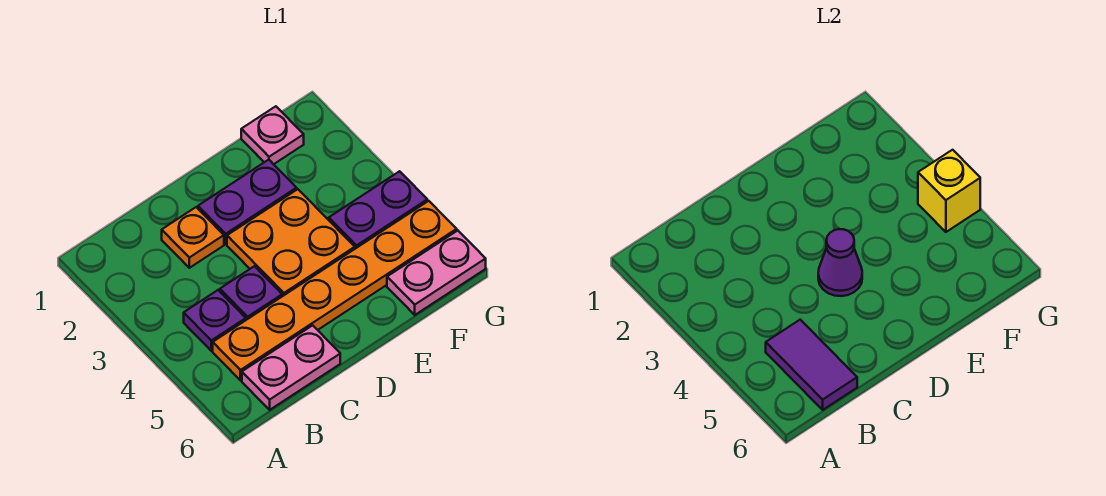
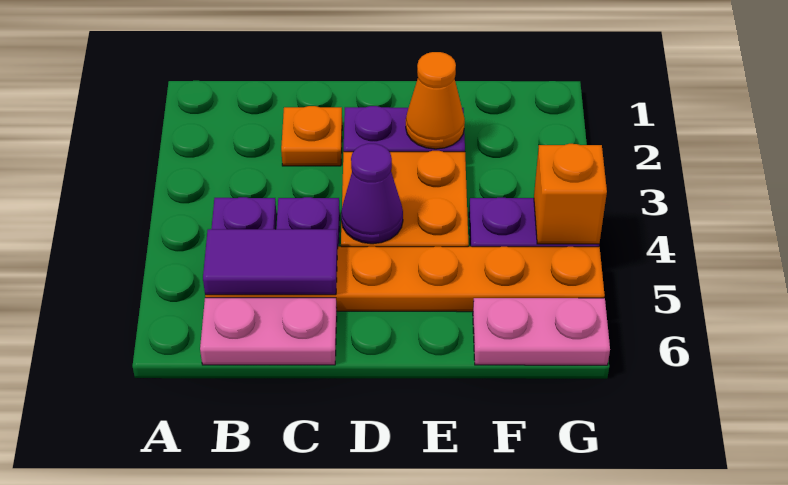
purple 1x2 tile [766,320,857,410] -> purple 1x2 tile turned to [203,229,338,295]
none -> orange 1x1 cone [406,52,465,149]
pink 1x1 plate [241,106,304,164] -> none
yellow 1x1 brick [918,150,980,232] -> orange 1x1 brick [534,144,607,244]

